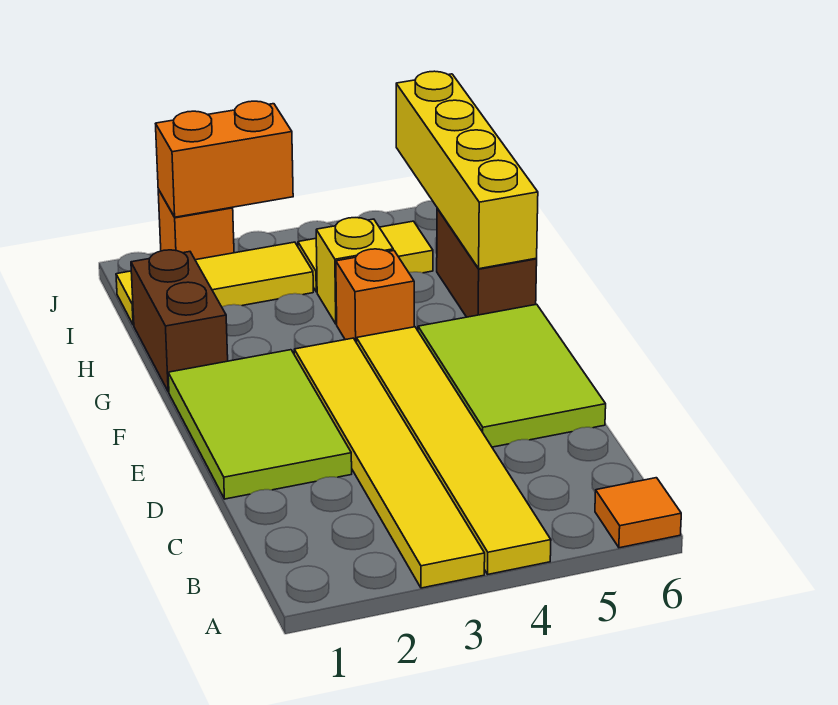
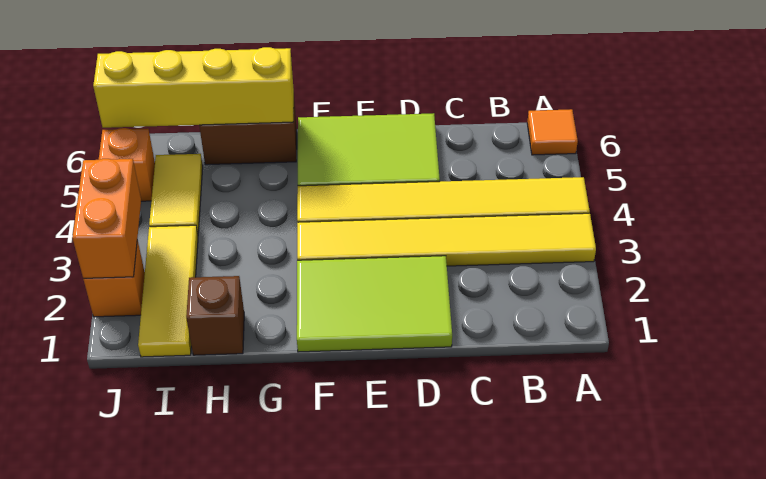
brown 1x2 brick [131,250,228,392] -> brown 1x1 brick [186,276,244,355]
orange 1x1 brick [336,249,414,343] -> orange 1x1 brick moved to [99,128,155,201]
yellow 1x1 brick [316,218,393,324] -> none

